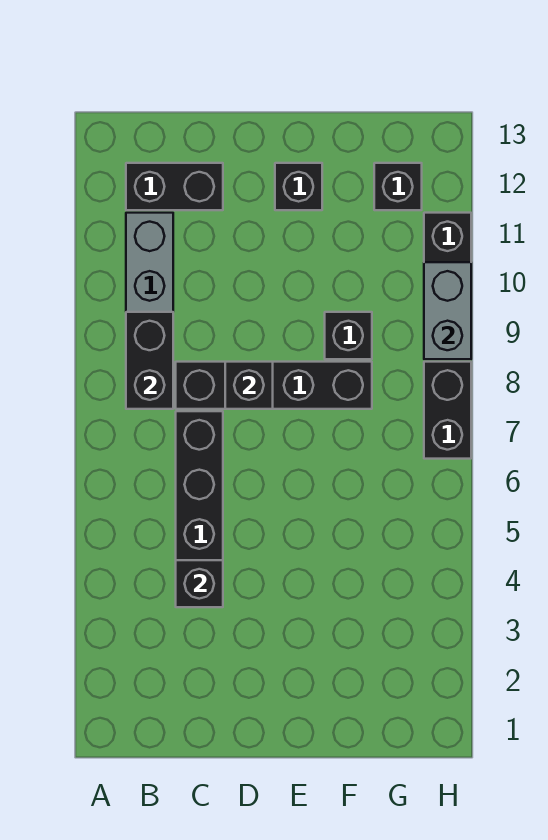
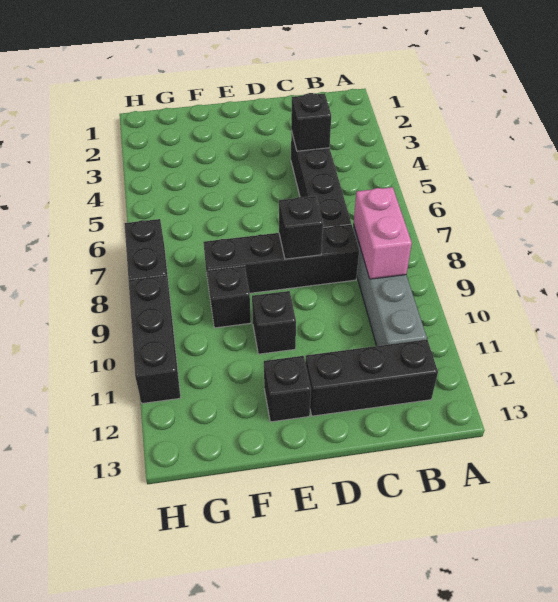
black 1x2 brick [126,312,173,409] -> pink 1x2 brick [353,187,412,279]
black 1x2 brick [126,163,223,210] -> black 1x3 brick [305,340,438,416]
black 1x1 brick [374,163,422,210] -> black 1x1 brick moved to [252,291,296,354]
grey 1x2 brick [424,262,471,359] -> none

